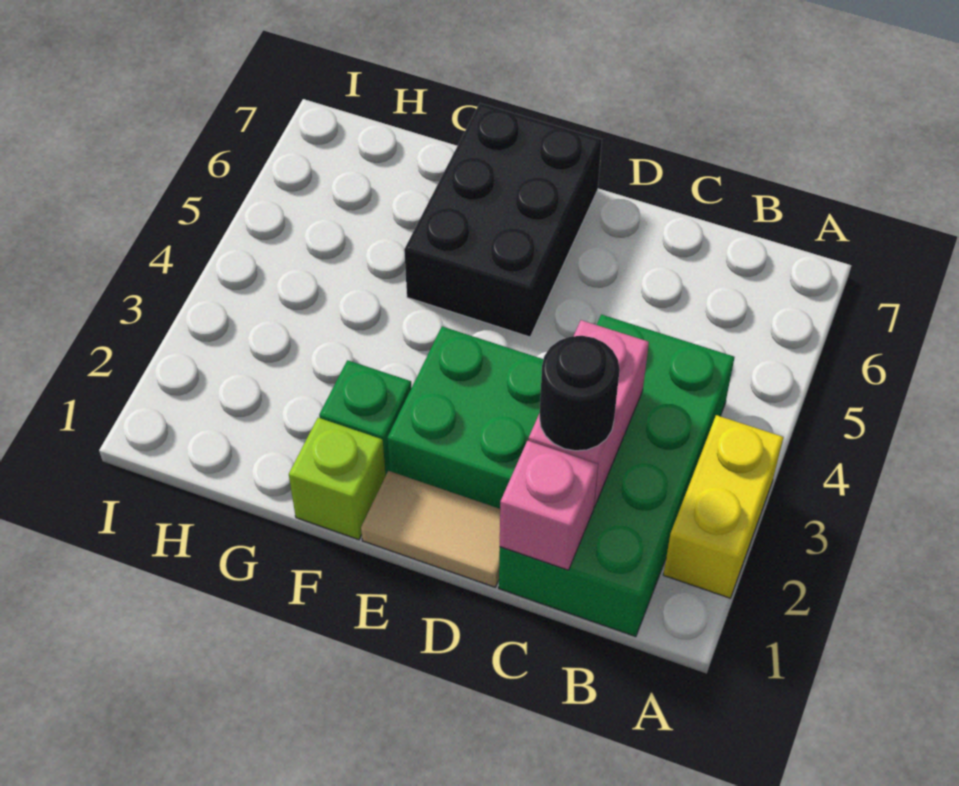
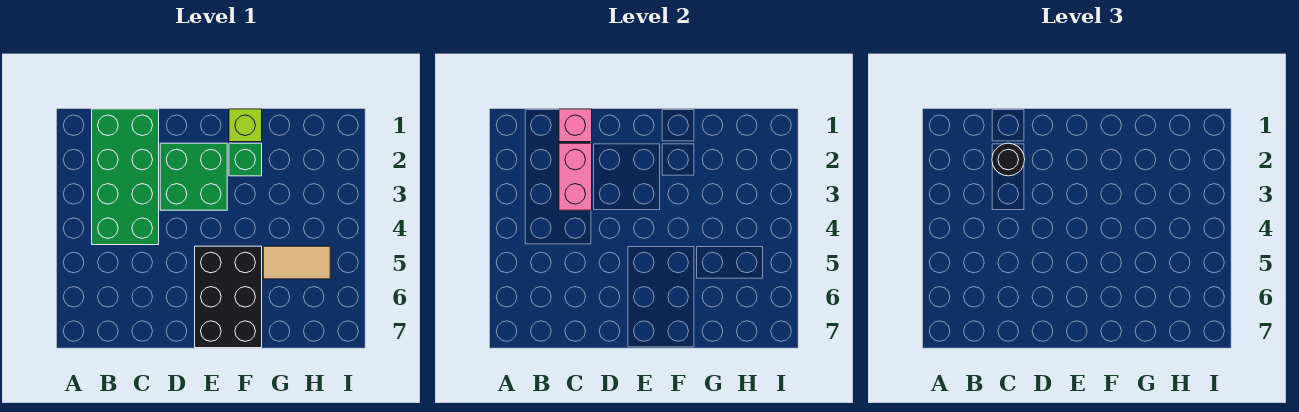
yellow 1x2 brick [663,415,784,598] -> none
tan 1x2 tile [361,471,500,587] -> tan 1x2 tile moved to [263,246,330,279]

